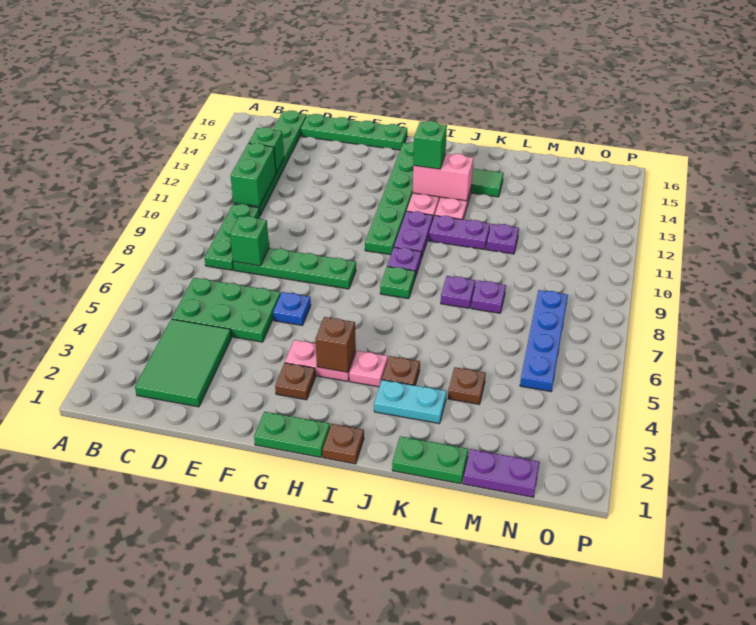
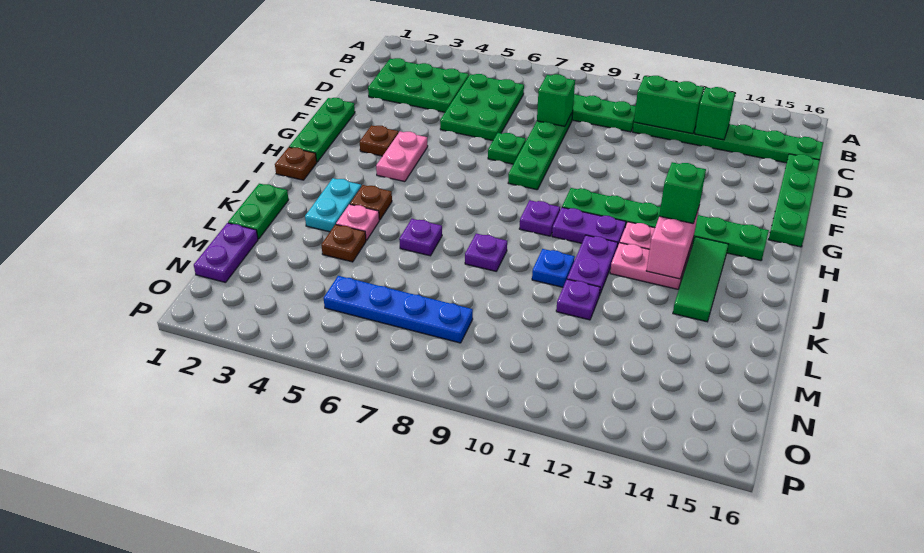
green 2x3 tile [135,319,232,407] -> green 2x3 plate [368,58,469,112]
blue 1x1 plate [273,292,311,325] -> blue 1x1 plate moved to [532,249,575,287]
green 1x2 plate [254,412,330,457] -> green 1x3 plate [289,98,355,162]
brown 1x1 brick [315,317,356,372] -> none
pink 1x1 plate [349,351,388,387] -> pink 1x1 plate moved to [336,204,379,241]
green 1x1 plate [380,266,415,299] -> green 1x1 plate moved to [488,133,526,164]
purple 1x1 plate [471,281,506,313] -> purple 1x1 plate moved to [399,219,442,256]

